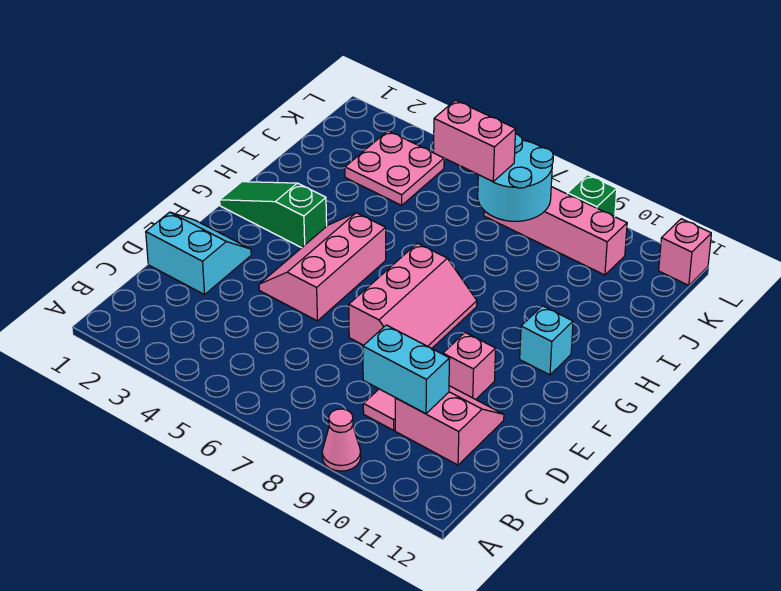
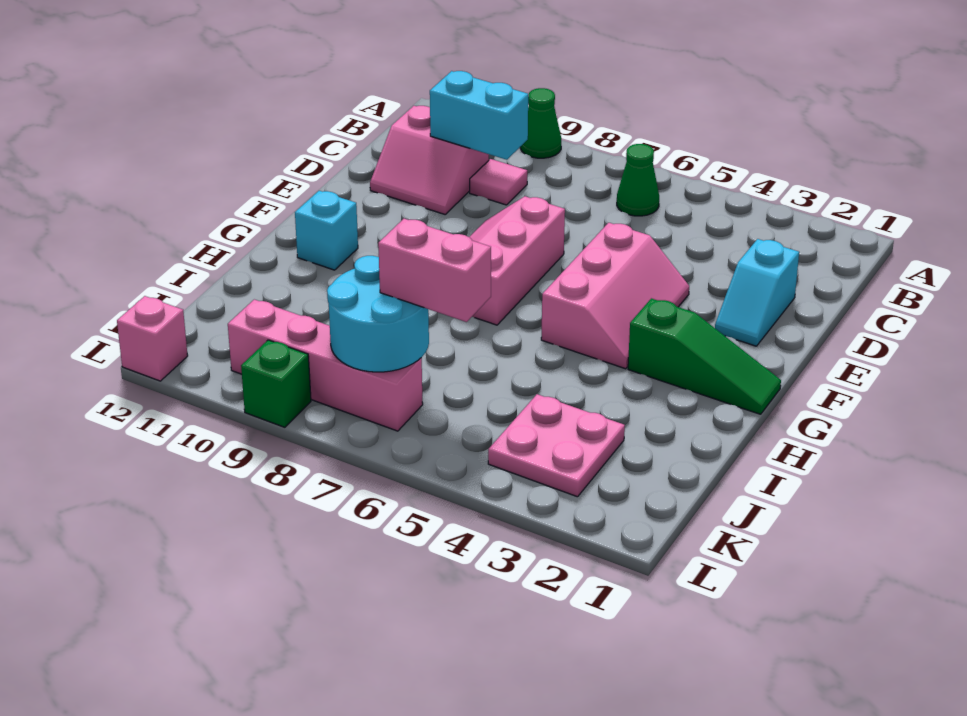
pink 1x1 cone [322,409,361,471] -> green 1x1 cone [520,88,561,158]
none -> green 1x1 cone [617,144,659,216]
cyan 2x2 slope [146,212,251,295] -> cyan 1x2 slope [715,239,799,346]
pink 1x1 brick [443,333,496,399] -> none

